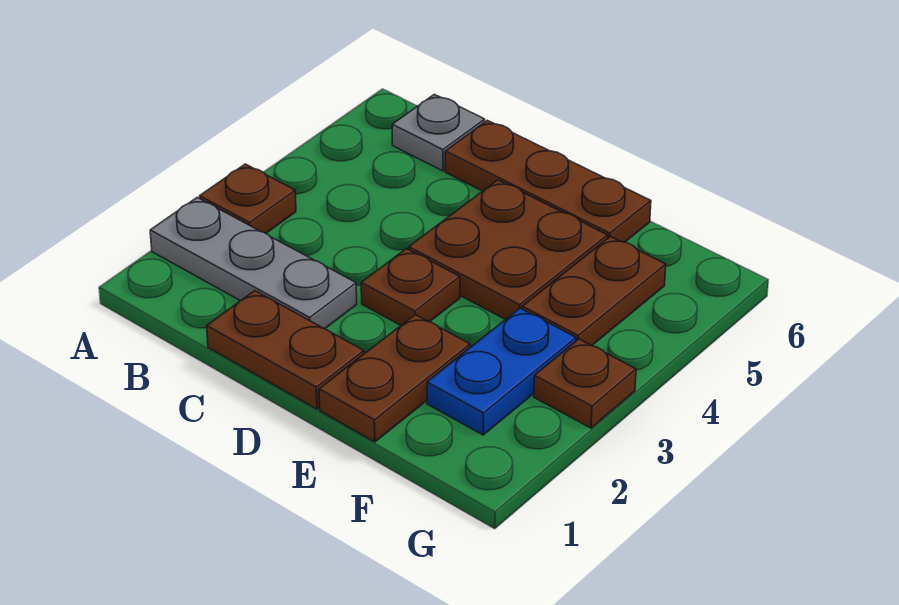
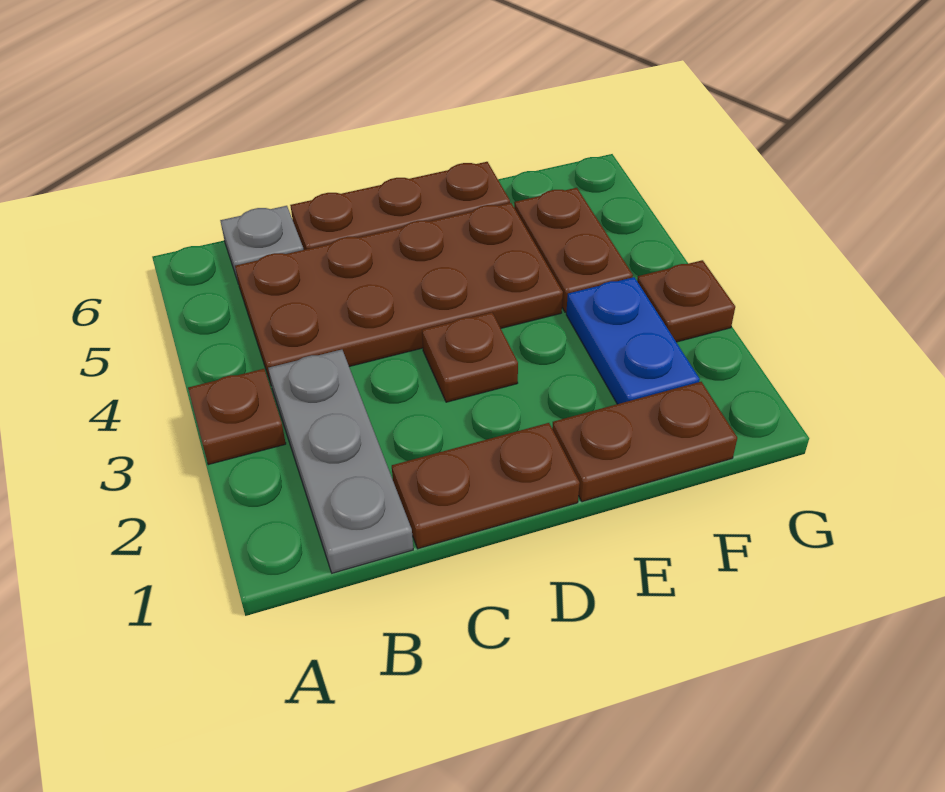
grey 1x3 plate [150,197,357,329] -> grey 1x3 plate turned to [268,350,413,573]
brown 2x2 plate [409,180,608,320] -> brown 2x4 plate [235,203,563,384]
brown 1x2 plate [319,315,470,442] -> brown 1x2 plate turned to [552,382,737,502]

